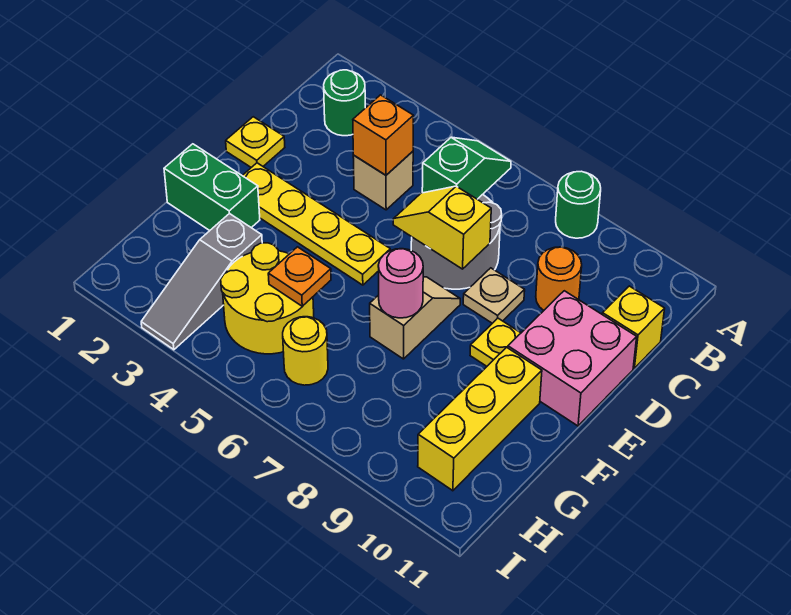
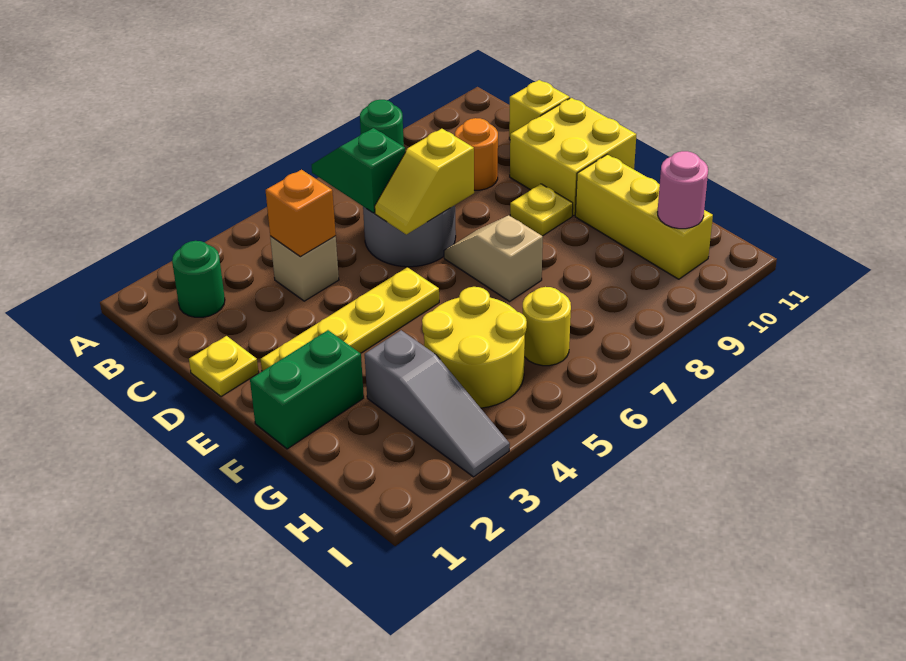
tan 1x1 plate [463,268,525,323] -> none
pink 2x2 brick [508,291,637,426] -> yellow 2x2 brick [510,98,636,216]
pink 1x1 round brick [378,249,423,318] -> pink 1x1 round brick moved to [658,151,708,229]
orange 1x1 plate [268,247,331,306] -> none

